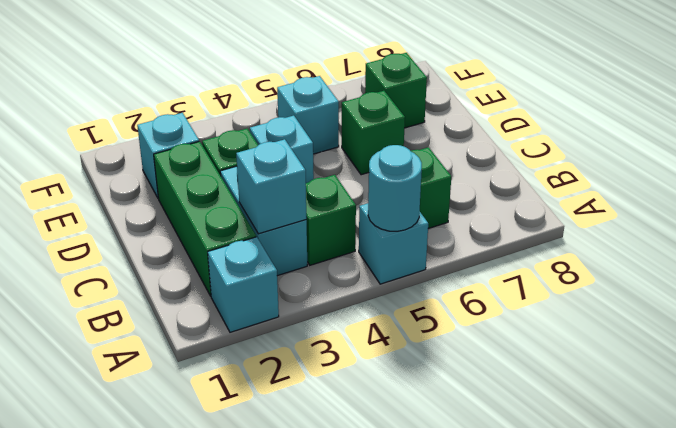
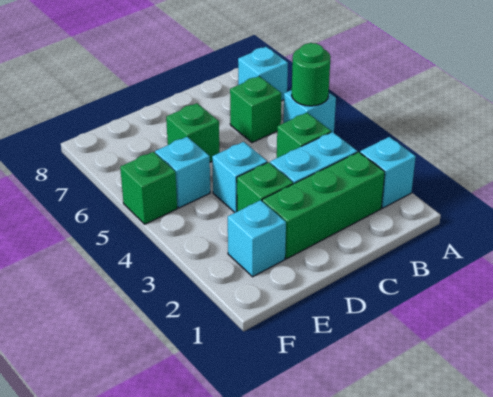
cyan 1x1 round brick [368,145,422,231] -> green 1x1 round brick [292,43,331,106]
cyan 1x1 brick [236,139,306,234] -> cyan 1x1 brick moved to [238,47,288,101]
green 1x1 brick [365,53,427,128] -> green 1x1 brick moved to [120,152,177,224]

